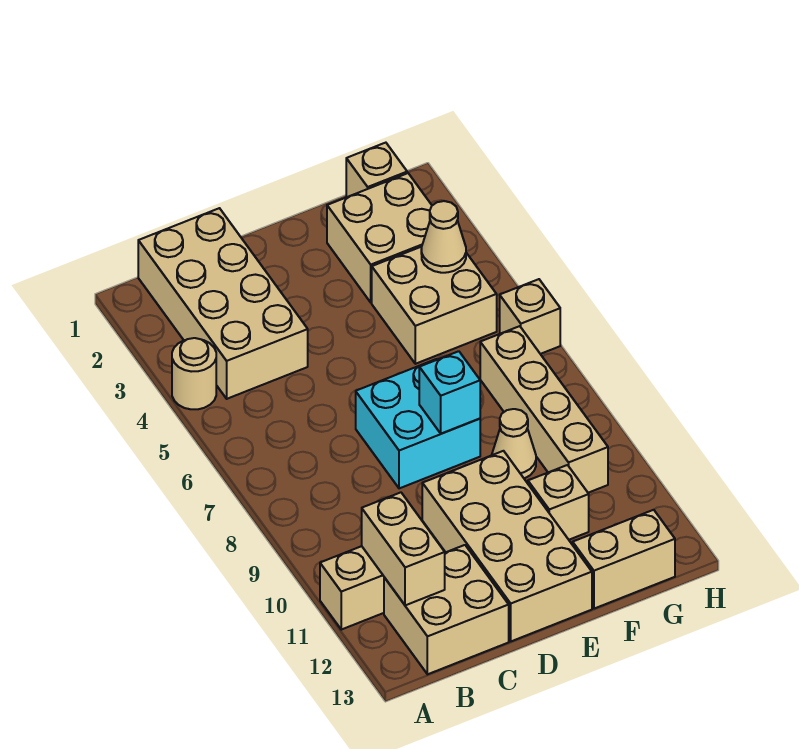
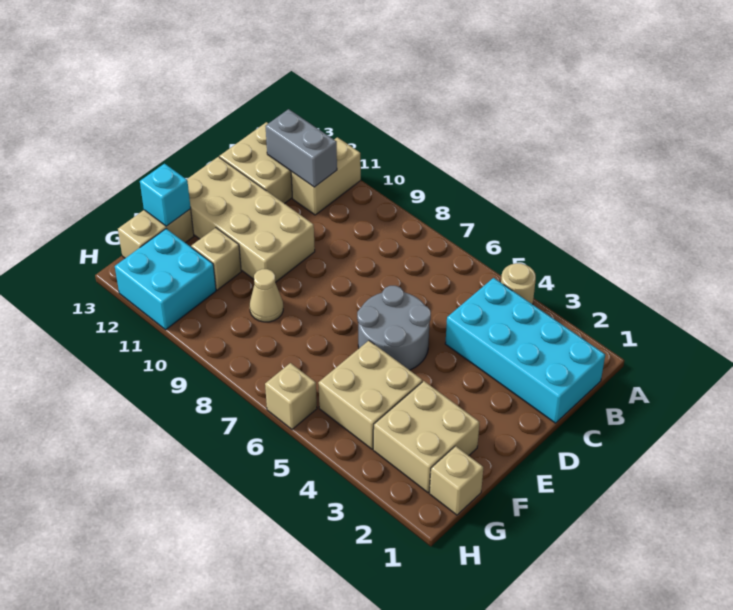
tan 2x4 brick [138,208,308,399] -> cyan 2x4 brick [445,278,605,423]
tan 1x2 brick [361,492,445,605] -> grey 1x2 brick [266,109,337,187]
none -> grey 2x2 round brick [357,286,431,370]
cyan 2x2 brick [356,359,480,488] -> cyan 2x2 brick moved to [115,229,216,330]
cyan 1x1 brick [419,351,480,434] -> cyan 1x1 brick moved to [140,164,191,226]
tan 1x1 cone [421,201,466,273] -> none
tan 1x4 brick [480,326,608,493] -> none

